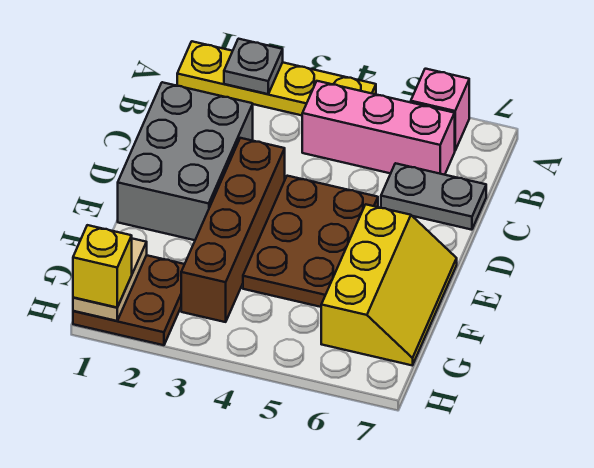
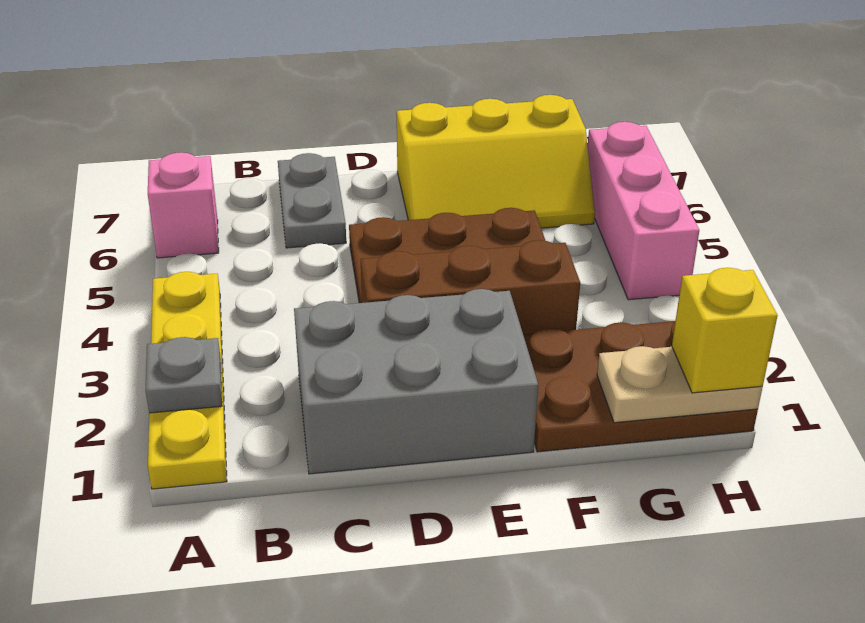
pink 1x3 brick [302,81,455,175] -> pink 1x3 brick moved to [588,122,699,300]
brown 1x4 brick [181,138,285,322] -> brown 1x3 brick [361,240,580,334]
yellow 2x3 slope [321,204,457,365] -> yellow 2x3 slope turned to [397,95,595,228]
brown 2x2 plate [73,255,185,345] -> brown 2x3 plate [523,321,758,452]

